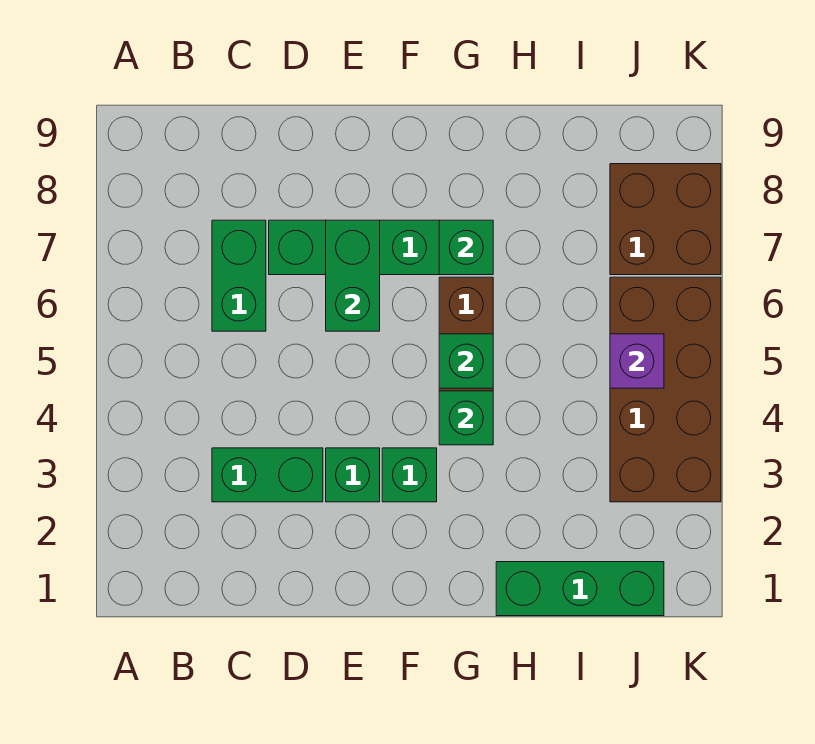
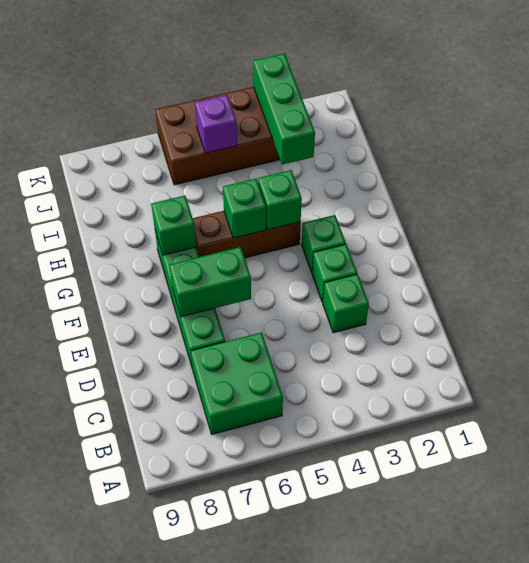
green 1x2 brick [212,448,323,502] -> green 1x1 brick [323,274,369,333]
green 1x2 brick [212,220,266,331] -> green 2x2 brick [191,333,283,434]
green 1x3 brick [496,562,664,616] -> green 1x3 brick moved to [253,54,315,165]
brown 2x2 brick [610,164,721,275] -> none

